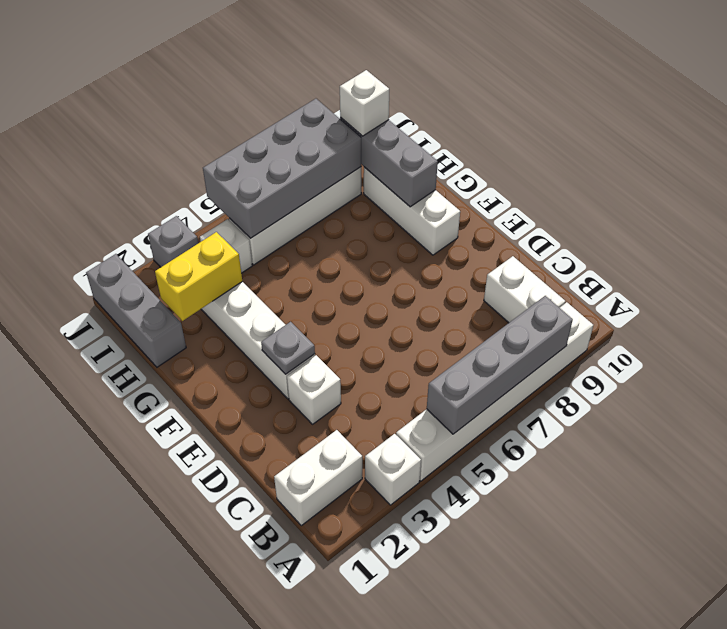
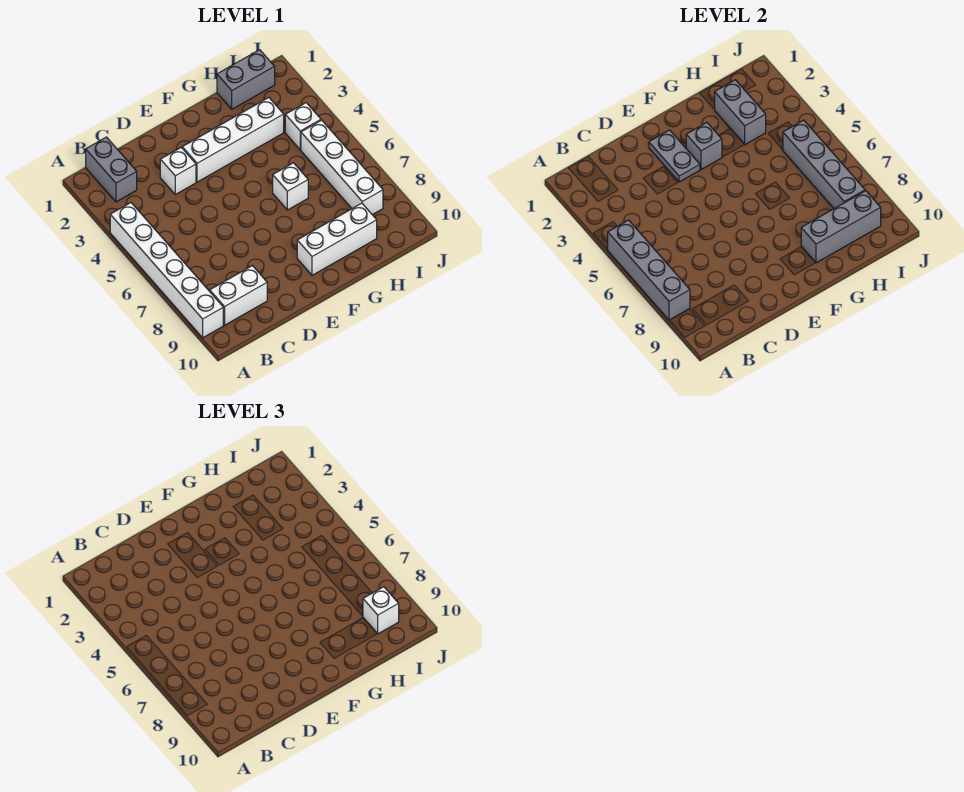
white 1x1 brick [365,434,421,505] -> white 1x1 brick moved to [273,163,308,210]
white 1x2 brick [274,430,362,526] -> grey 1x2 brick [86,137,137,202]
grey 1x1 plate [261,322,315,374] -> grey 1x2 plate [649,130,700,182]
grey 1x3 brick [86,254,186,367] -> grey 1x2 brick [217,50,275,109]
yellow 1x2 brick [155,232,242,321] -> grey 1x2 brick [715,80,766,145]
grey 2x4 brick [203,99,361,238] -> grey 1x4 brick [783,120,865,208]
grey 1x1 brick [148,216,198,267] -> grey 1x1 brick moved to [686,123,722,170]

